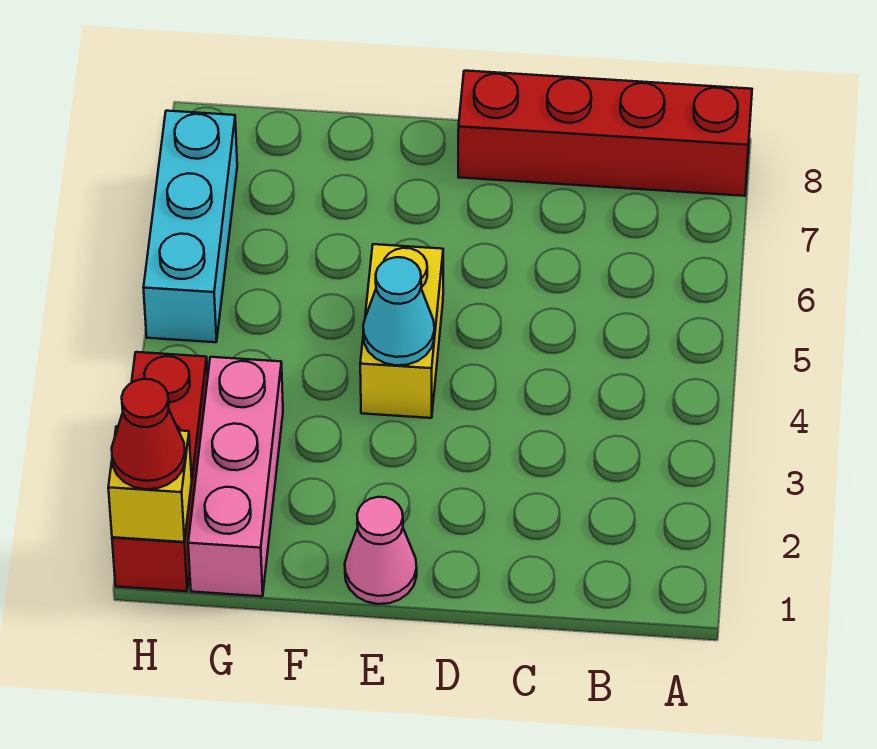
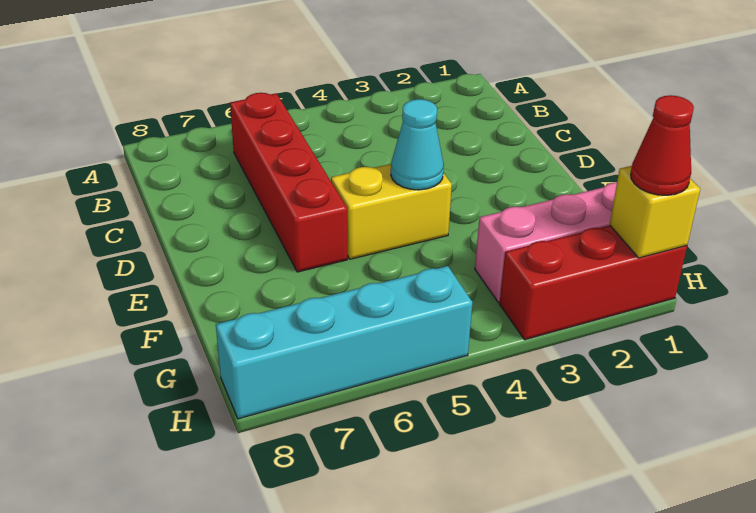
red 1x4 brick [458,71,752,196] -> red 1x4 brick moved to [230,93,347,272]
pink 1x1 cone [345,497,417,604] -> none
cyan 1x3 brick [144,111,237,342] -> cyan 1x4 brick [216,266,473,419]

